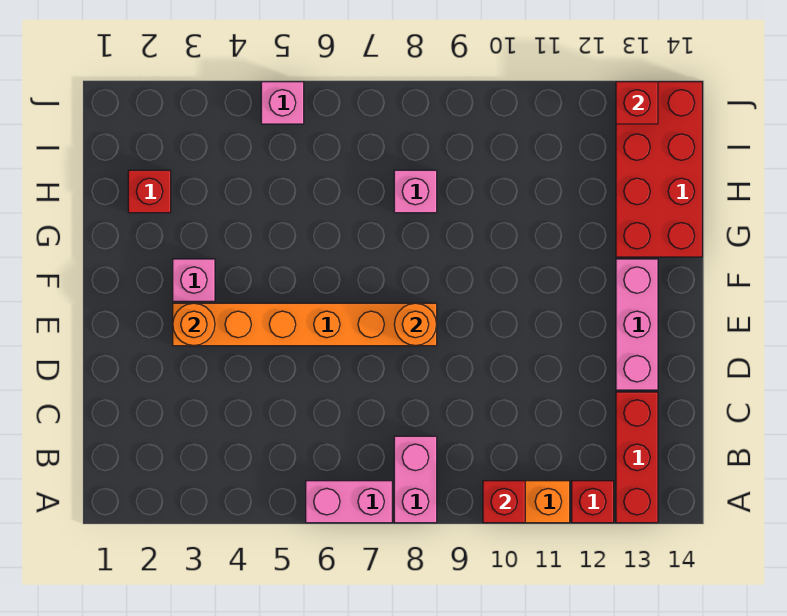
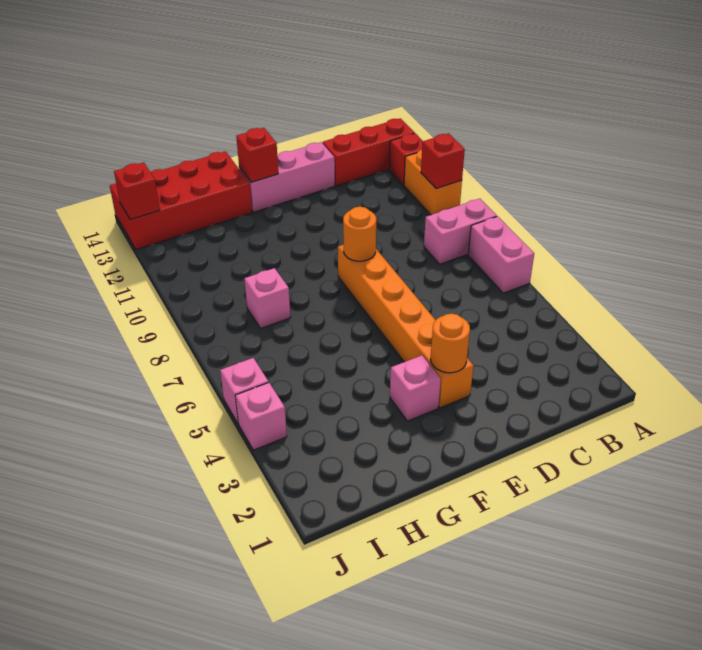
red 1x1 brick [128,170,171,213] -> red 1x1 brick moved to [236,128,278,182]
none -> pink 1x1 brick [235,382,287,450]

